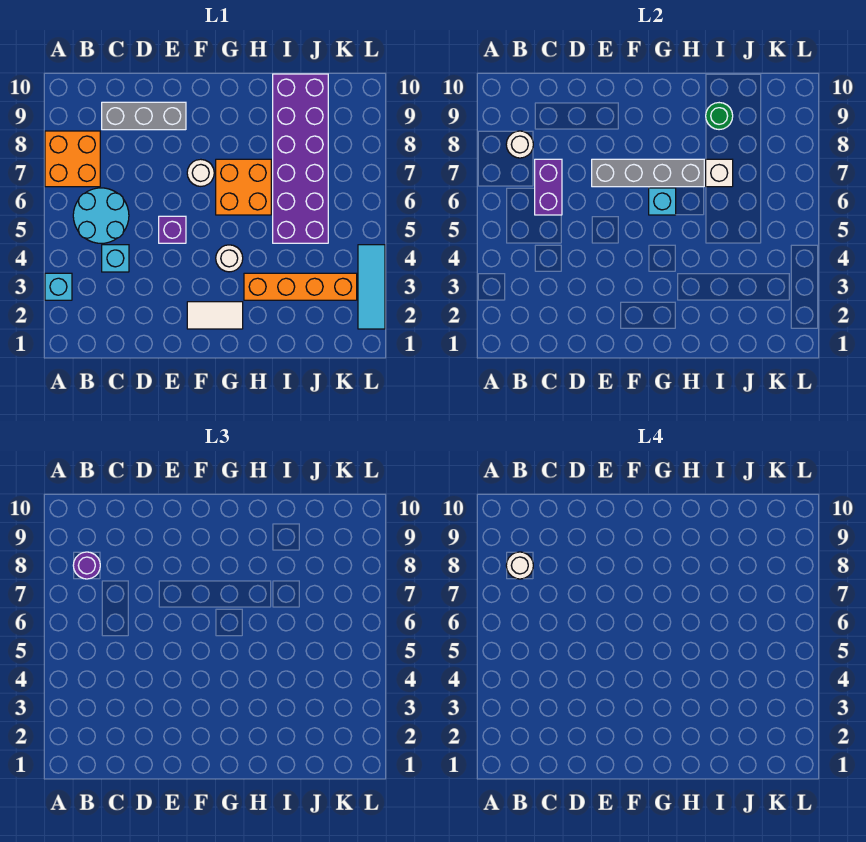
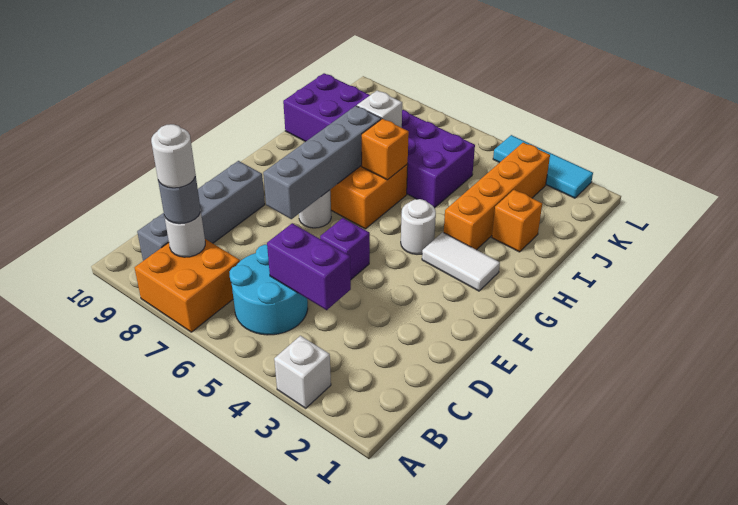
cyan 1x1 brick [45,273,72,300] -> white 1x1 brick [274,336,331,408]
purple 1x1 round brick [73,552,100,579] -> grey 1x1 round brick [158,174,200,224]
cyan 1x1 brick [102,245,129,272] -> none
purple 1x2 brick [535,159,562,215] -> purple 1x2 brick moved to [267,223,351,310]
grey 1x3 brick [102,102,186,130] -> grey 1x4 brick [137,161,265,261]
white 1x2 tile [187,302,243,329] -> white 1x2 tile turned to [422,232,500,291]
cyan 1x1 brick [649,188,676,215] -> none
none -> orange 1x1 brick [362,119,409,180]
none -> orange 1x1 brick [492,190,542,252]
green 1x1 round brick [706,103,733,130] -> none

